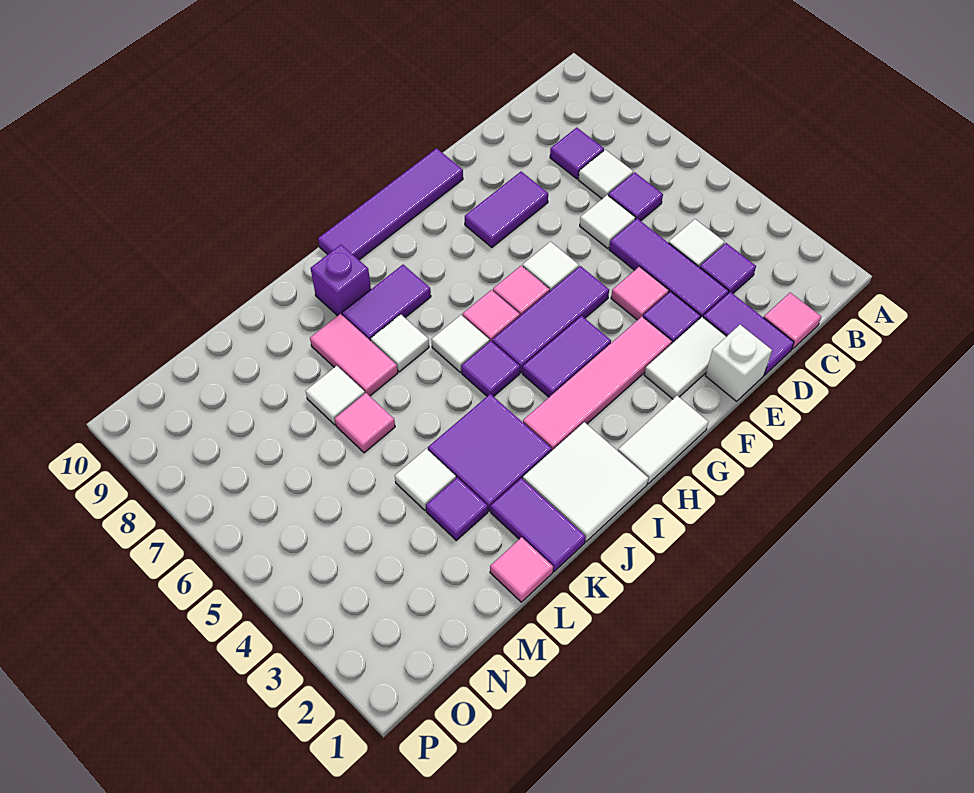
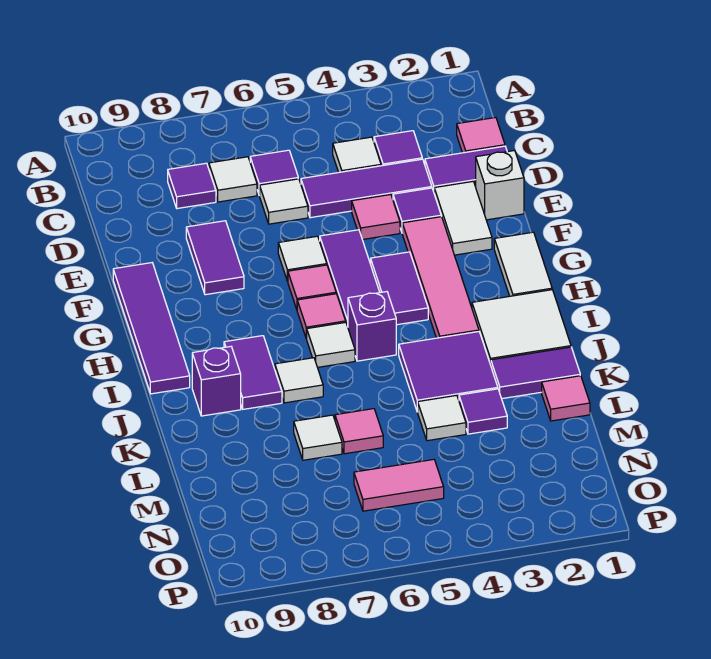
purple 1x1 tile [461,341,520,397] -> purple 1x1 brick [348,292,396,361]
pink 1x2 tile [310,314,398,396] -> pink 1x2 tile moved to [354,459,444,511]

